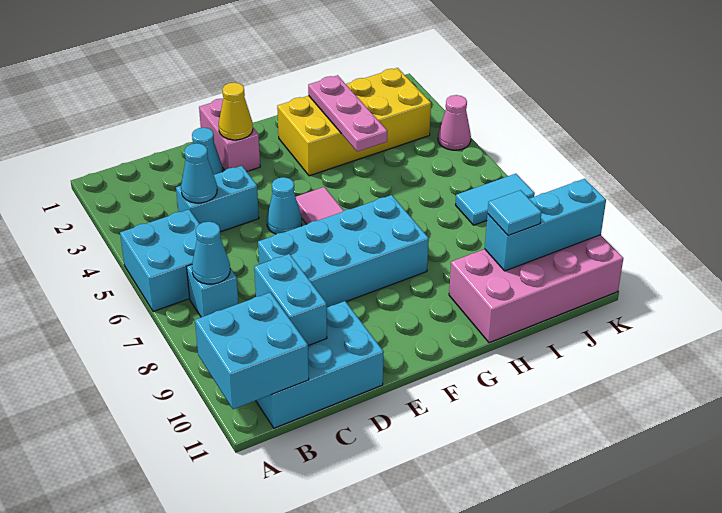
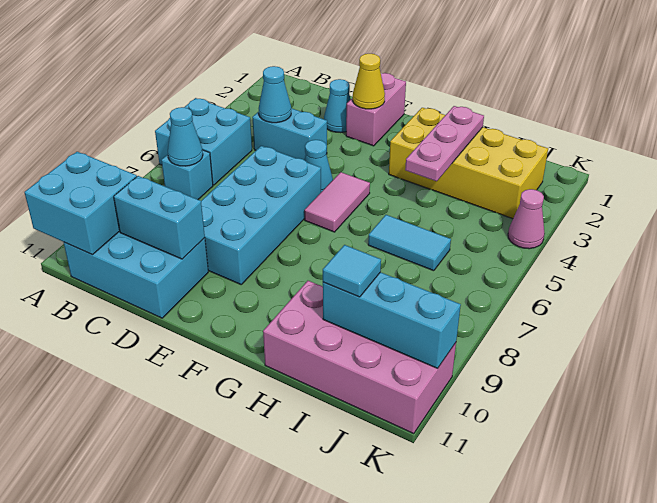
cyan 1x2 brick [254,254,327,346] -> cyan 1x2 brick turned to [114,176,205,259]
cyan 2x4 brick [258,195,429,308] -> cyan 2x4 brick turned to [201,146,321,284]
cyan 1x2 tile [456,174,535,225] -> cyan 1x2 tile moved to [368,215,451,271]

